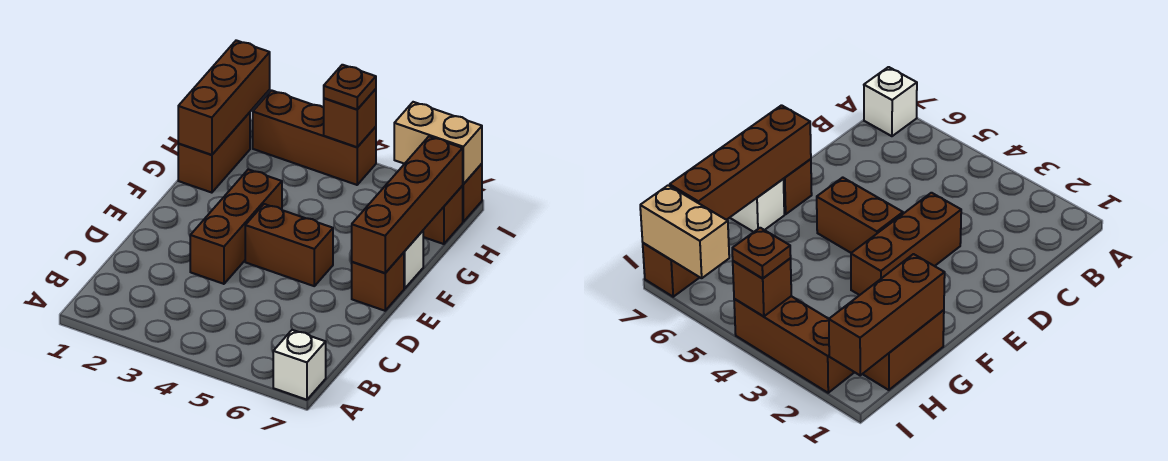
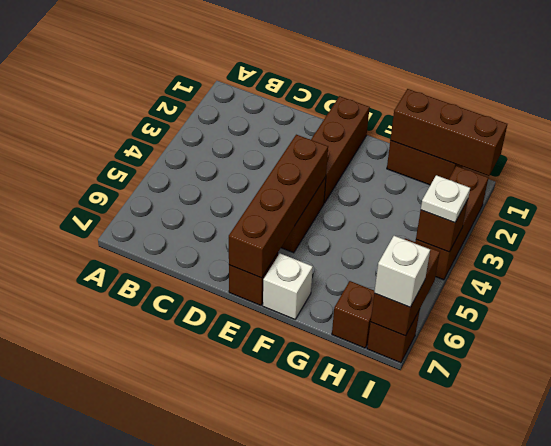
white 1x1 brick [273,330,326,400] -> white 1x1 brick moved to [374,236,430,307]
brown 1x3 brick [190,169,282,284] -> brown 1x3 brick turned to [311,96,370,203]
brown 1x4 brick [352,136,463,273] -> brown 1x4 brick turned to [229,135,328,278]
brown 1x1 plate [324,65,376,109] -> white 1x1 plate [421,175,470,223]
tan 1x2 brick [394,102,482,184] -> brown 1x2 brick [371,238,440,336]

